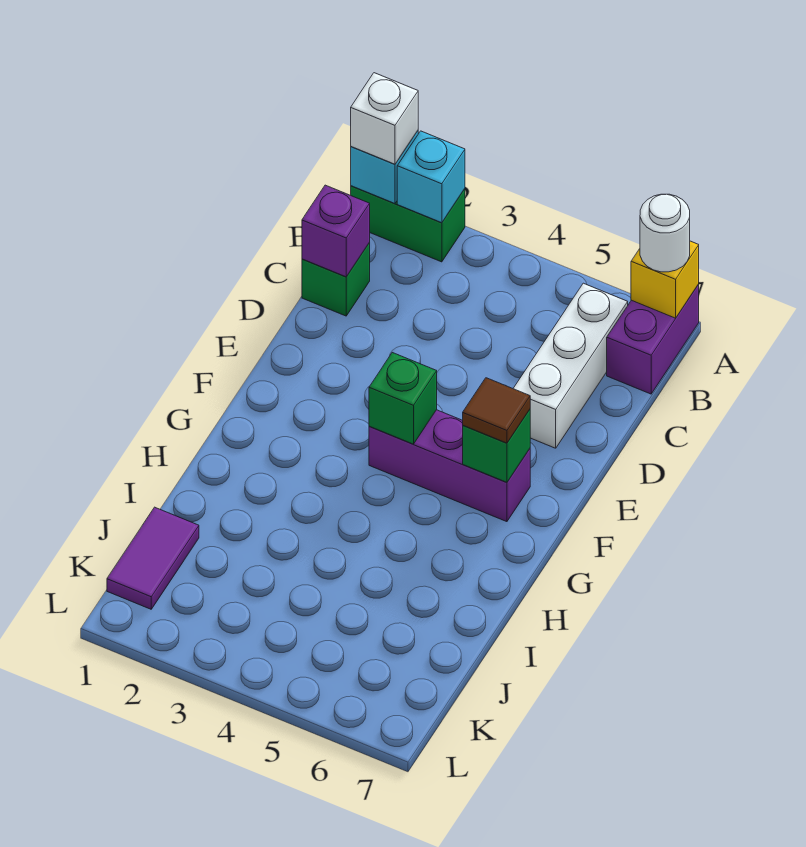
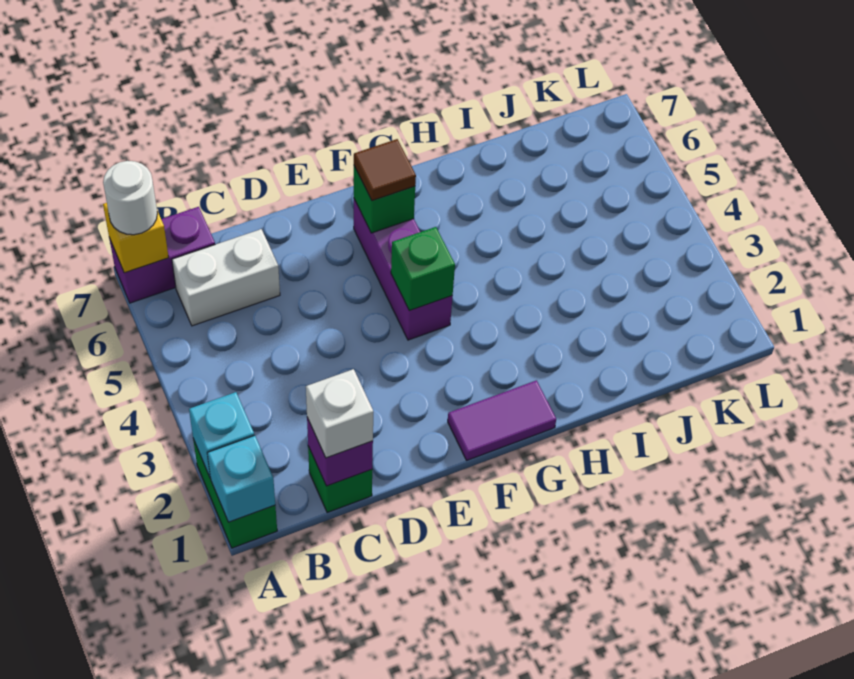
white 1x1 brick [351,73,418,164] -> white 1x1 brick moved to [306,369,373,458]
white 1x3 brick [513,283,628,448] -> white 1x2 brick [172,229,280,326]
purple 1x2 tile [107,507,199,609] -> purple 1x2 tile moved to [448,380,556,460]

